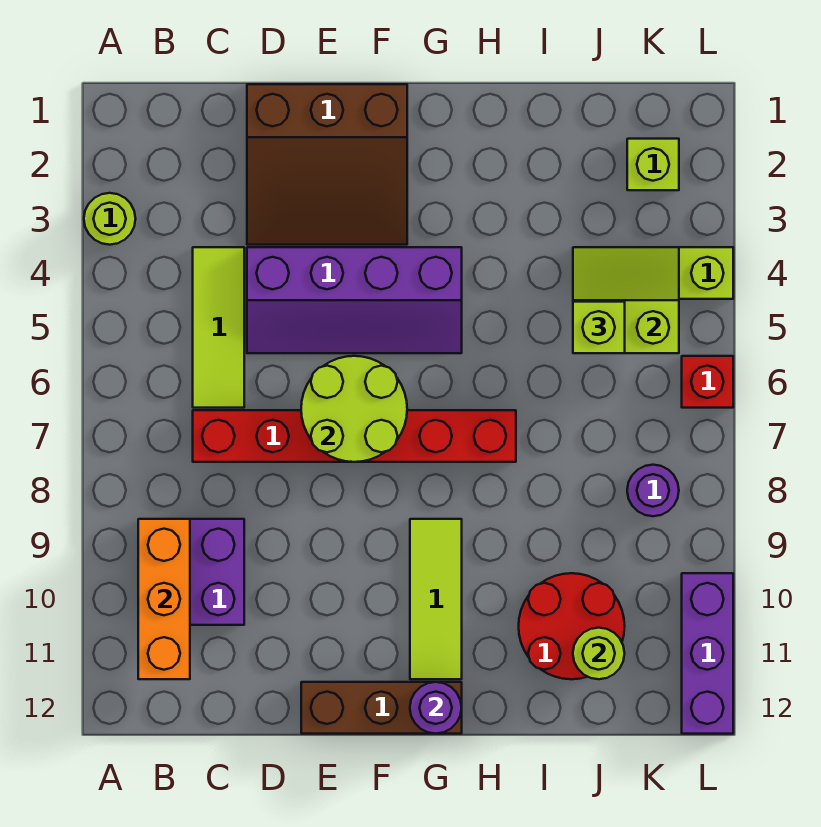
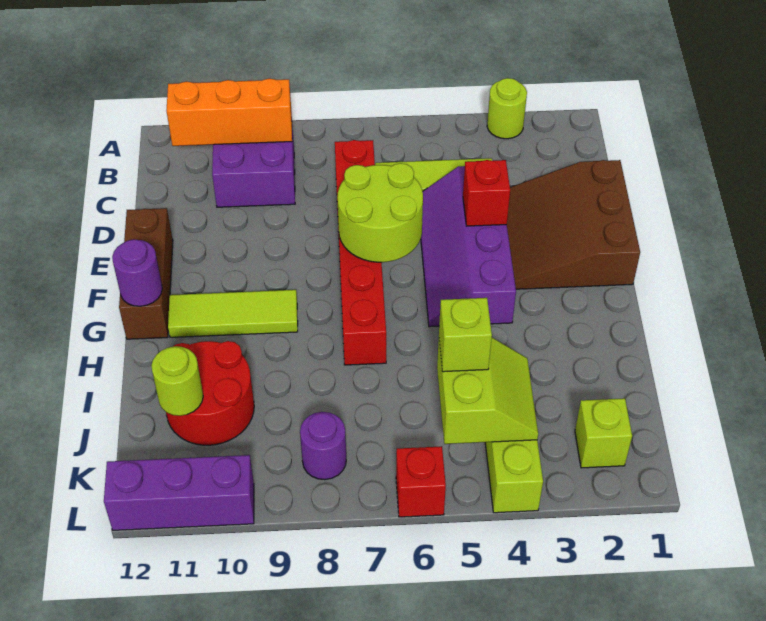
none -> red 1x1 brick [463,160,510,226]

